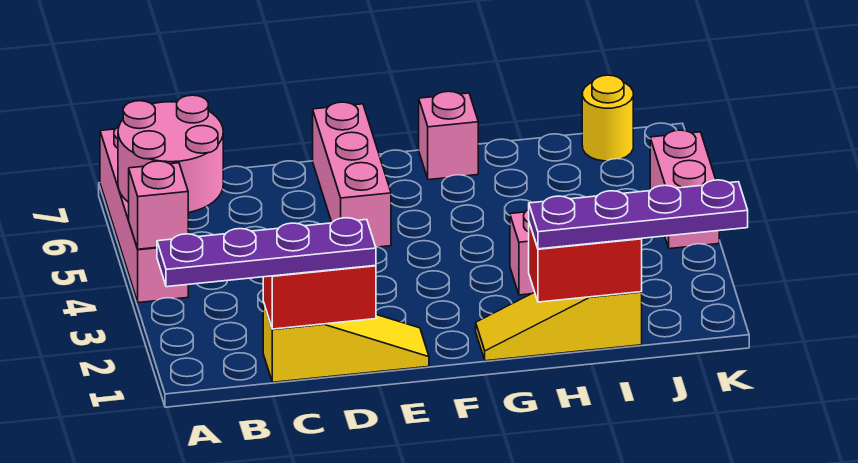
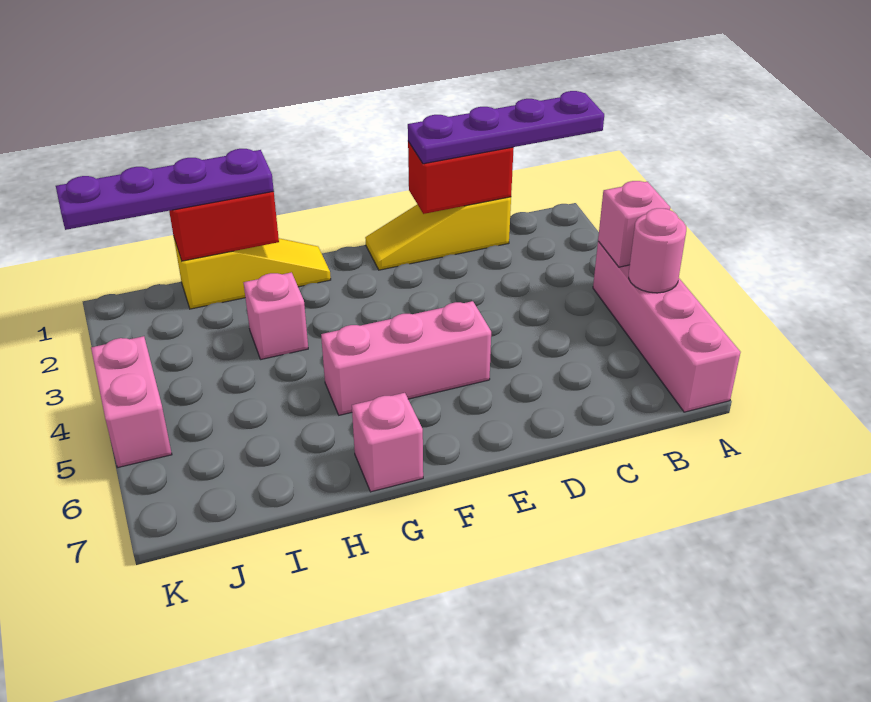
pink 2x2 round brick [118,95,223,213] -> pink 1x1 round brick [629,208,686,293]
pink 1x3 brick [313,102,391,247] -> pink 1x3 brick turned to [321,301,491,415]
yellow 1x1 round brick [582,75,633,161] -> none

